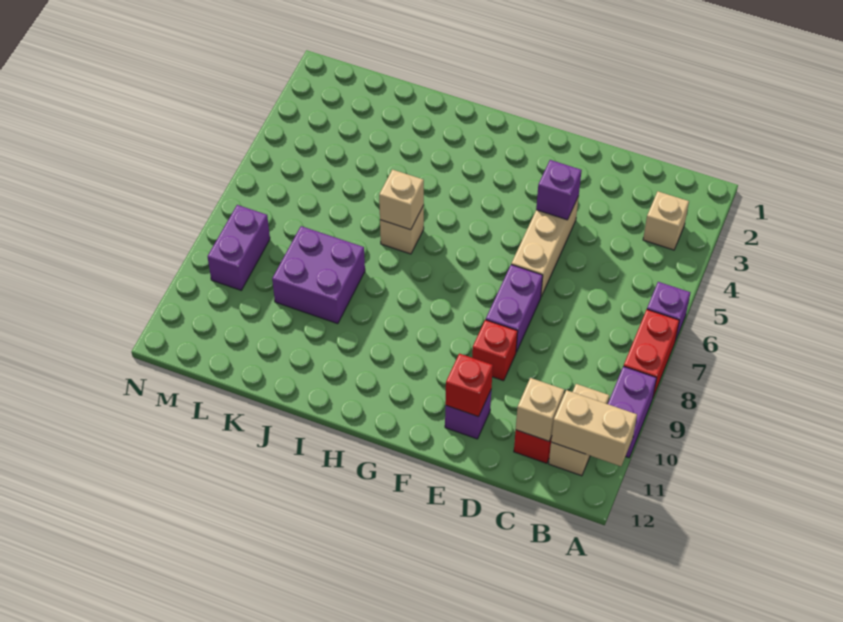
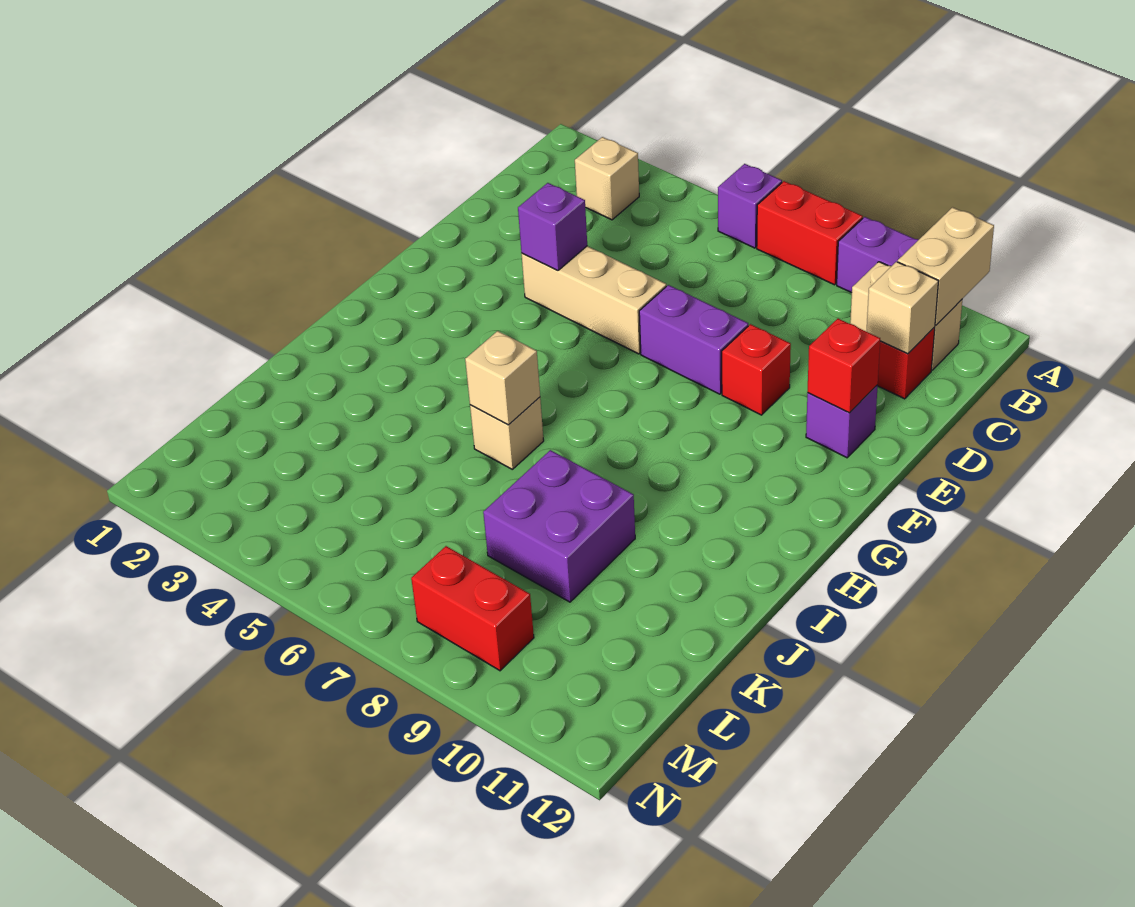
purple 1x2 brick [208,205,270,290] -> red 1x2 brick [411,546,534,671]

